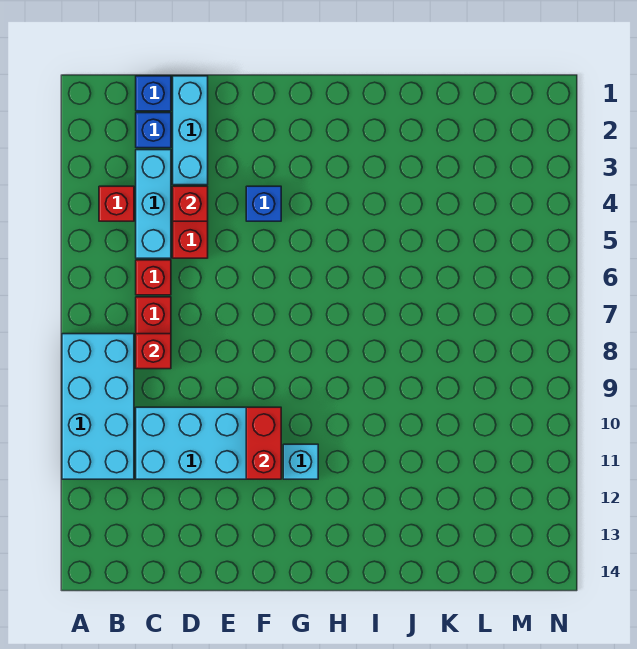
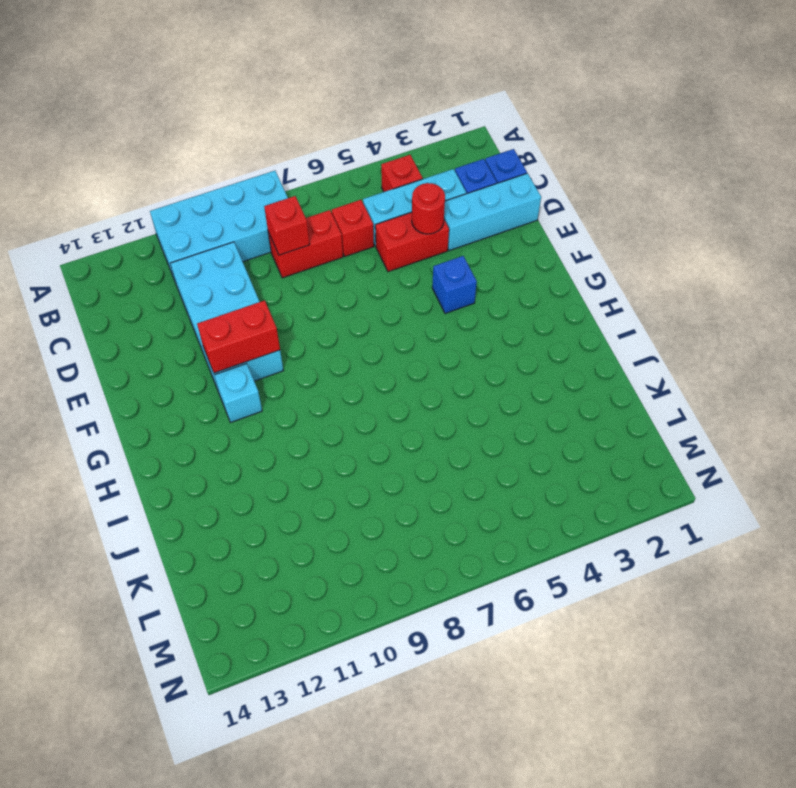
red 1x1 brick [173,186,208,221] -> red 1x1 round brick [412,183,445,234]

